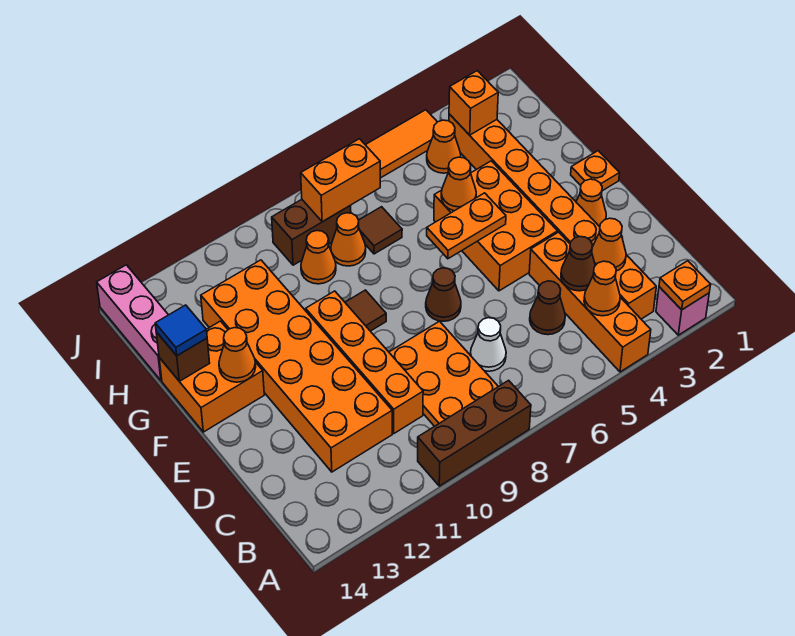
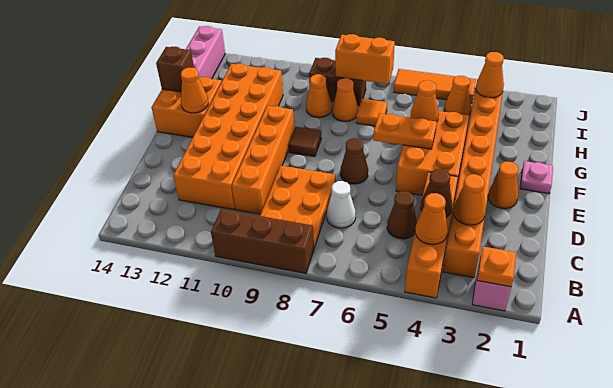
orange 1x1 plate [571,151,619,191] -> pink 1x1 plate [520,161,553,194]
blue 1x1 tile [155,305,207,356] -> none
brown 1x1 tile [359,207,402,254] -> orange 1x1 tile [356,99,387,126]
orange 1x1 brick [449,71,498,135] -> orange 1x1 cone [476,52,504,98]

